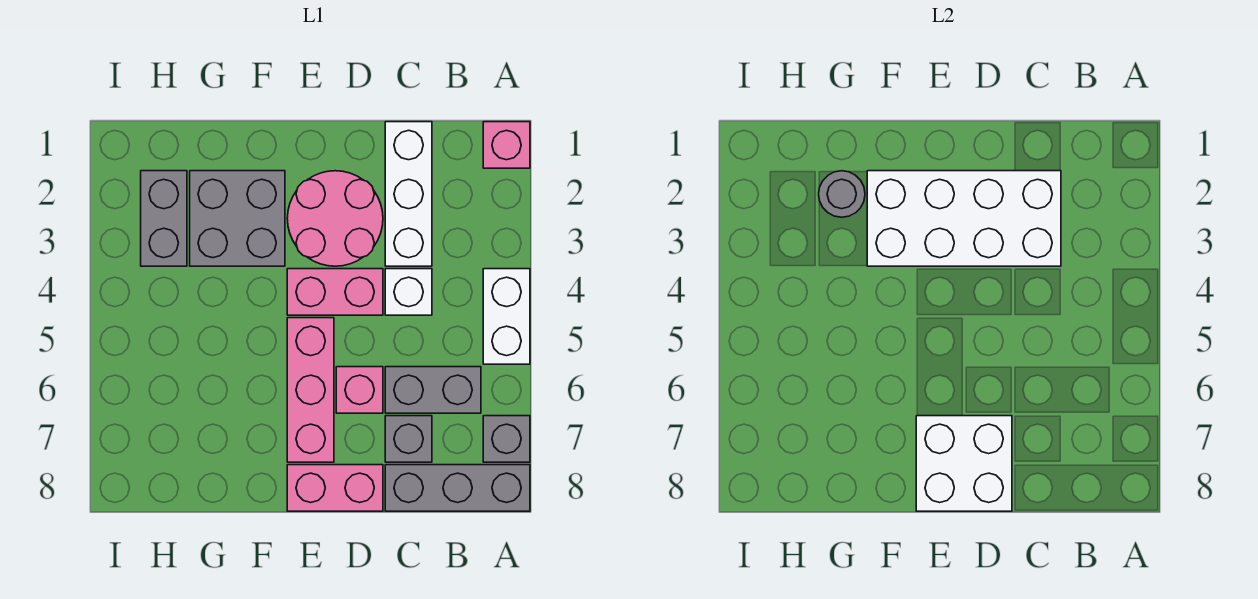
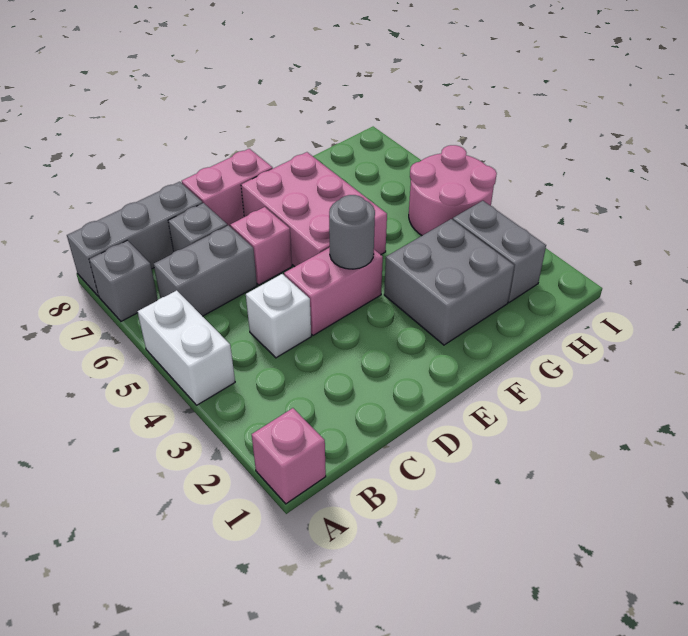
white 1x3 brick [385,122,432,266] -> none
white 2x4 brick [867,171,1061,266] -> none
pink 2x2 round brick [287,171,383,266] -> pink 2x2 round brick moved to [409,145,497,235]
white 2x2 brick [916,416,1012,511] -> none
pink 1x3 brick [287,318,334,462] -> pink 2x3 brick [241,152,387,267]
grey 1x1 round brick [819,171,865,217] -> grey 1x1 round brick moved to [329,195,375,269]

